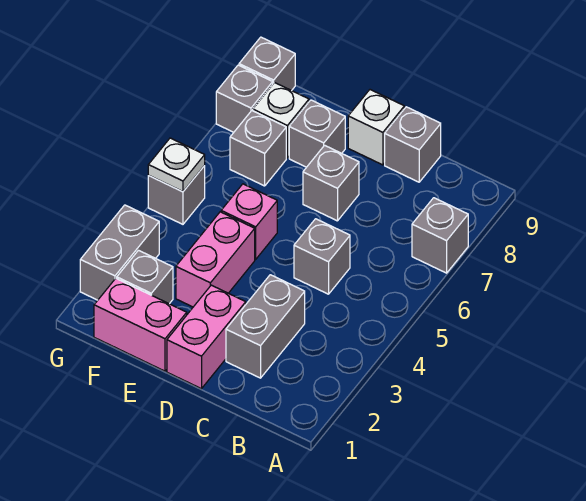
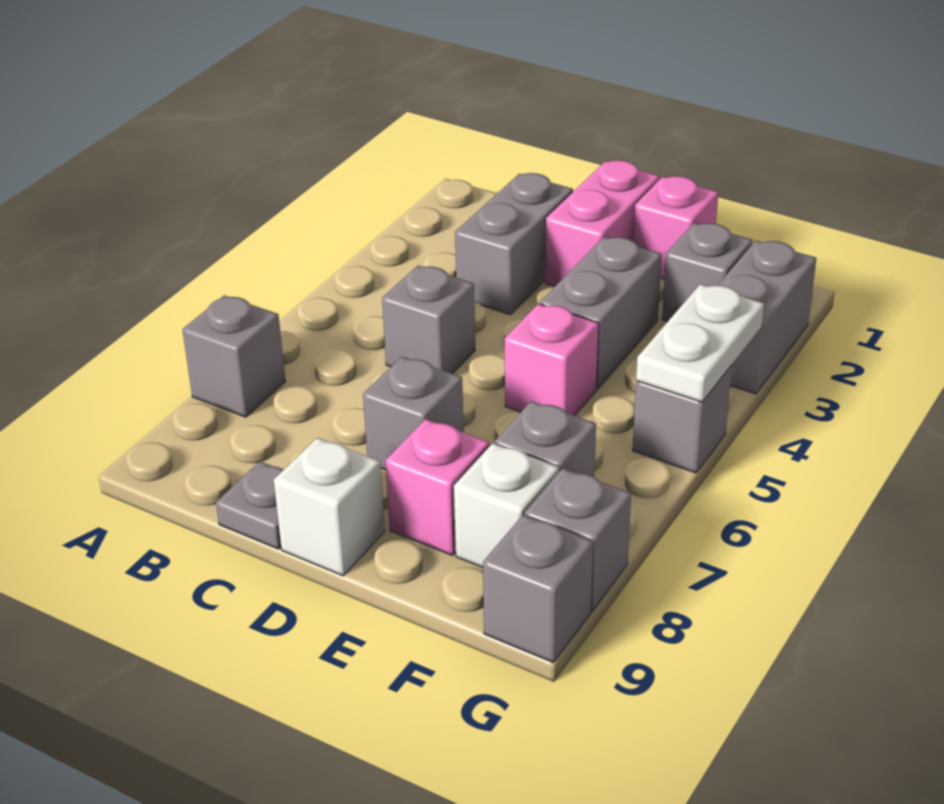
grey 1x1 brick [385,107,441,182] -> grey 1x1 plate [216,461,283,549]
pink 1x2 brick [94,278,187,371] -> pink 1x1 brick [634,176,718,280]
pink 1x2 brick [176,212,255,307] -> grey 1x2 brick [540,237,662,389]
grey 1x1 brick [289,100,345,167] -> pink 1x1 brick [385,419,490,555]
white 1x1 plate [148,138,205,192] -> white 1x2 plate [636,284,764,402]

